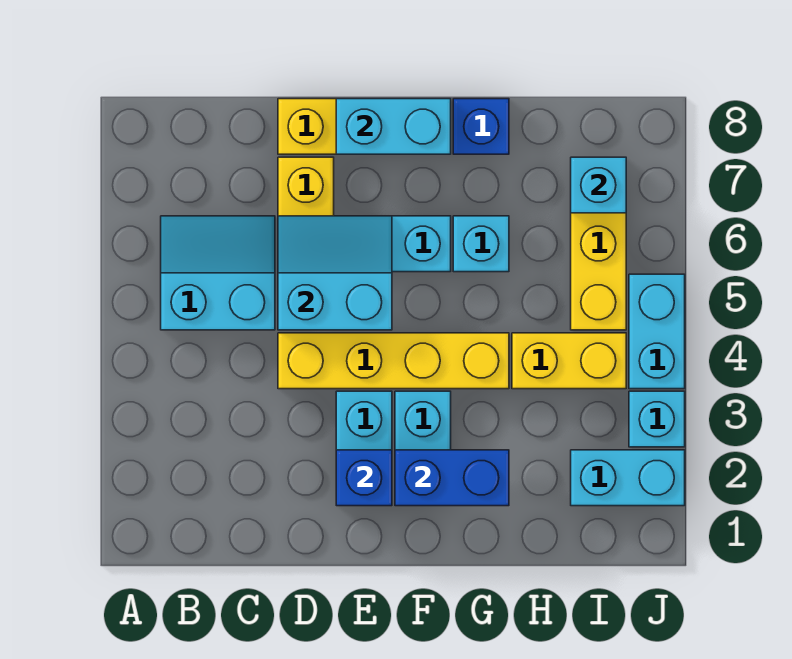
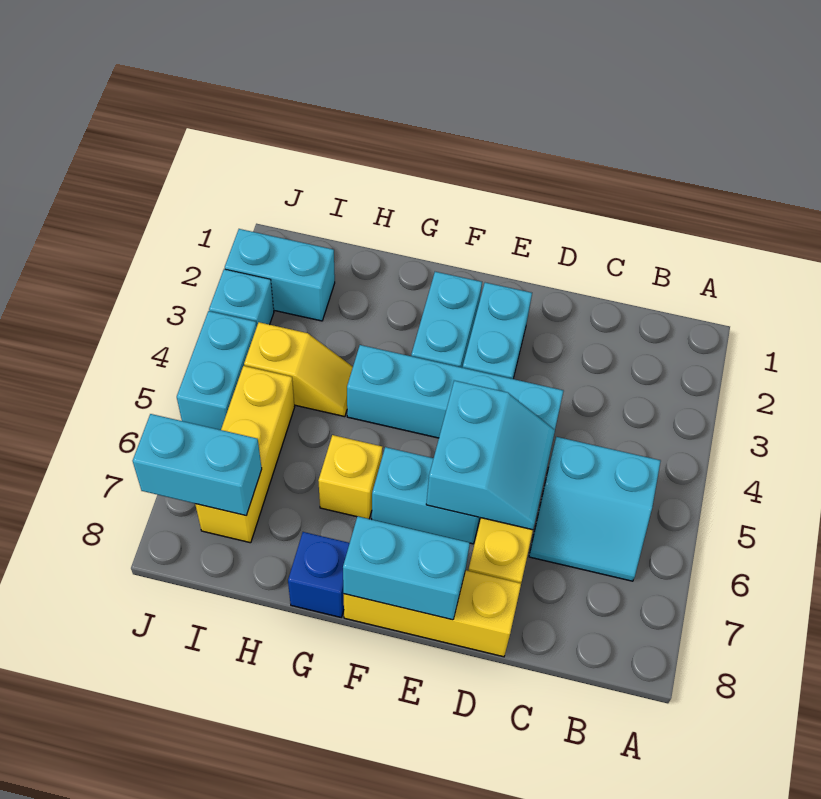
yellow 1x4 brick [278,333,509,389] -> cyan 1x4 brick [347,345,563,438]
cyan 2x2 slope [278,216,392,330] -> cyan 2x2 slope turned to [426,380,555,530]
blue 1x1 brick [336,450,392,506] -> none
blue 1x2 brick [395,450,509,506] -> none
cyan 1x1 brick [453,216,509,272] -> yellow 1x1 brick [318,435,383,519]
yellow 1x2 brick [512,333,626,389] -> yellow 1x2 slope [244,322,353,417]
cyan 1x1 brick [571,157,626,213] -> cyan 1x2 brick [133,414,262,515]

